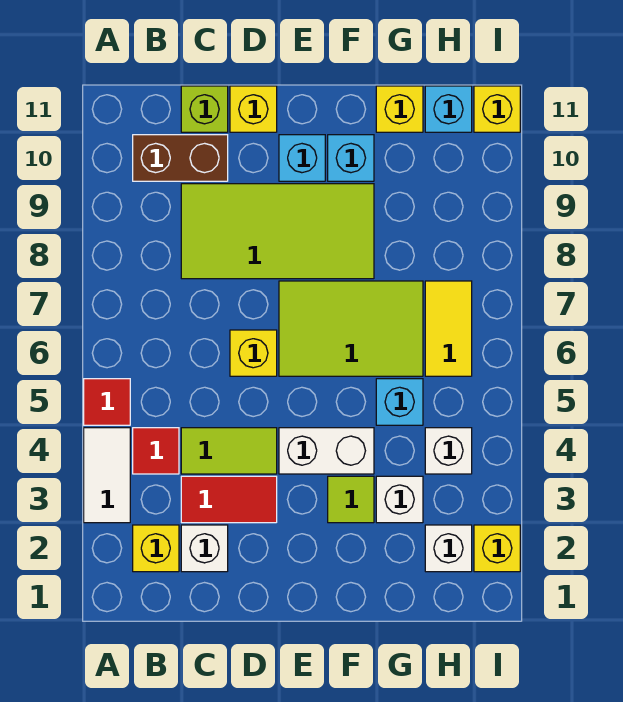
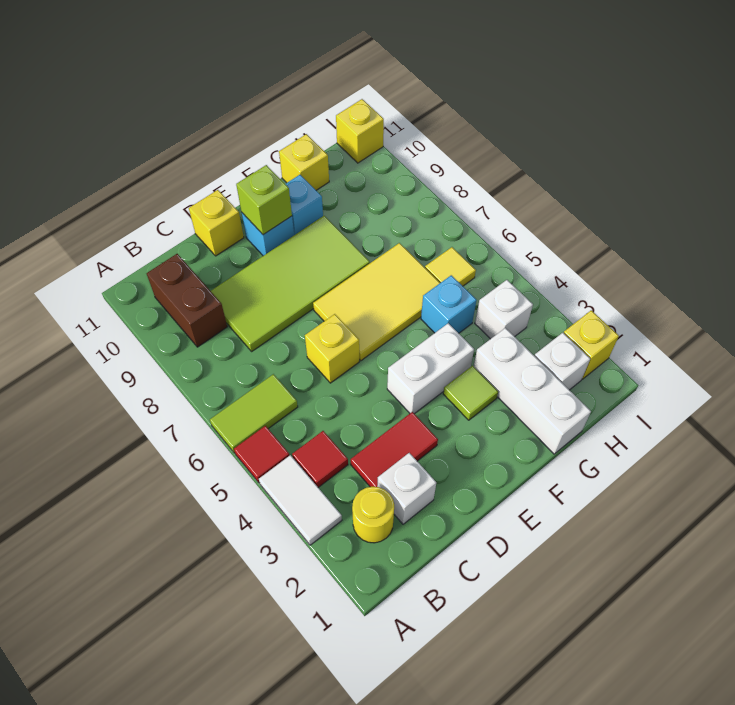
yellow 1x1 brick [133,525,179,572] -> yellow 1x1 round brick [352,487,394,543]
brown 1x2 brick [133,135,228,181] -> brown 1x2 brick turned to [147,254,227,347]
lime 1x2 tile [181,428,277,474] -> lime 1x2 tile moved to [210,374,298,453]
lime 1x1 brick [181,86,228,132] -> lime 1x1 brick moved to [236,165,292,235]
lime 2x3 tile [279,281,423,376] -> yellow 2x3 tile [313,243,440,361]
white 1x1 brick [376,476,423,523] -> white 1x3 brick [473,328,591,454]
yellow 1x2 tile [425,281,472,376] -> yellow 1x1 tile [425,247,476,286]
cyan 1x1 brick [425,86,472,132] -> none

